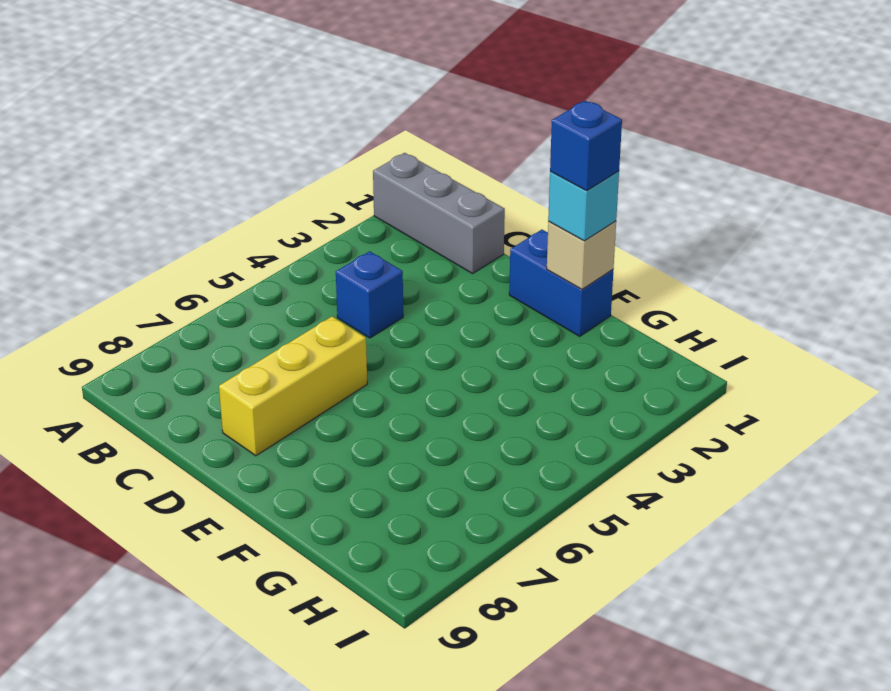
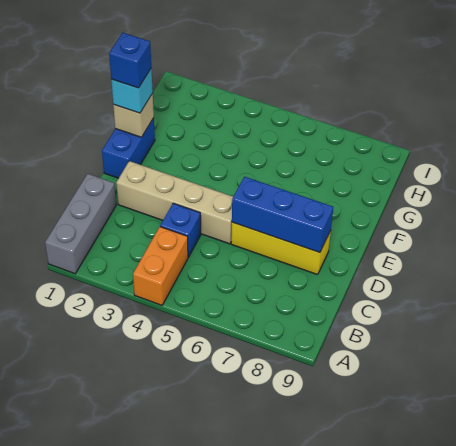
none -> orange 1x2 brick [133,227,188,305]
none -> tan 1x4 brick [116,161,233,244]
none -> blue 1x3 brick [232,177,333,253]

